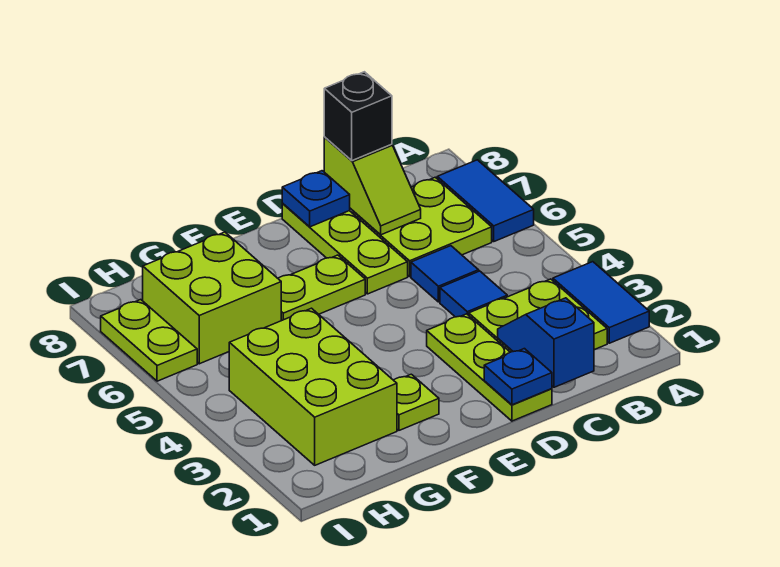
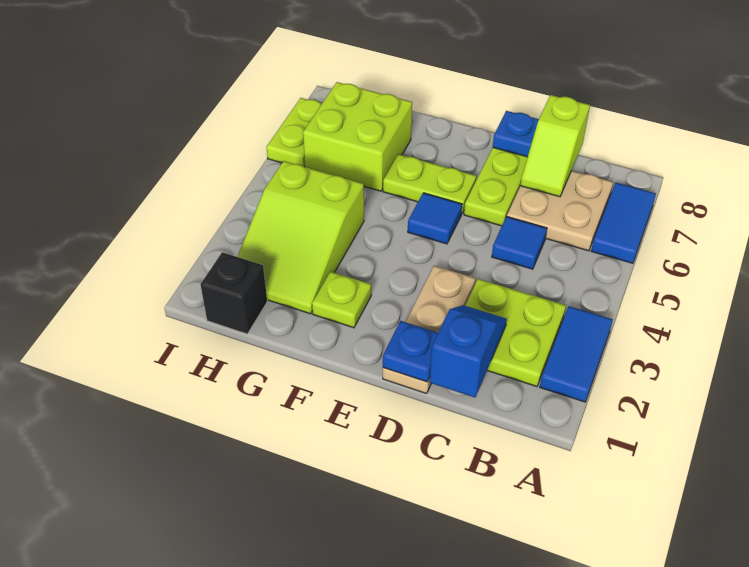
lime 2x2 plate [353,177,492,276] -> tan 2x2 plate [507,171,613,251]
blue 1x1 tile [440,271,507,317] -> blue 1x1 tile moved to [408,193,462,244]
black 1x1 brick [324,72,392,161] -> black 1x1 brick moved to [200,252,267,334]
lime 1x3 plate [427,314,552,421] -> tan 1x3 plate [383,266,475,394]
lime 2x3 brick [229,308,397,465] -> lime 2x3 slope [237,161,364,314]

